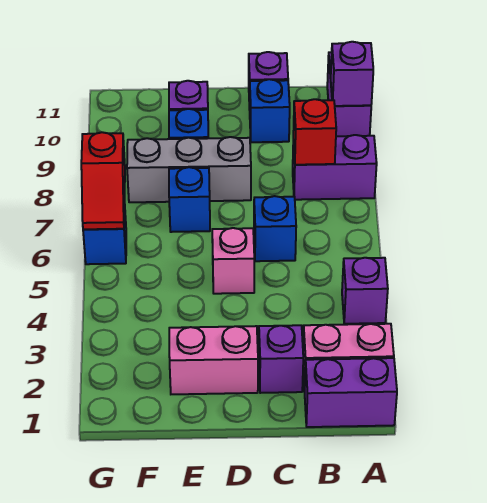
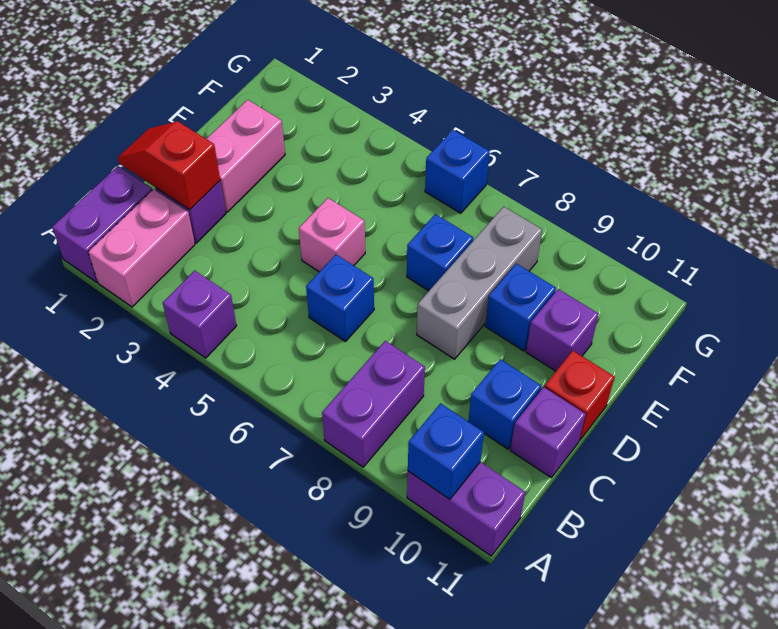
purple 1x1 brick [331,42,373,106] -> blue 1x1 brick [408,403,484,499]
red 1x1 brick [293,99,336,165] -> red 1x1 brick moved to [545,351,614,440]
red 1x2 slope [81,132,125,229] -> red 1x2 slope moved to [118,121,220,210]

